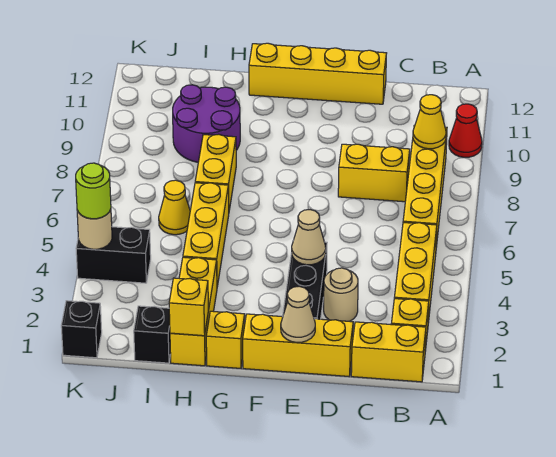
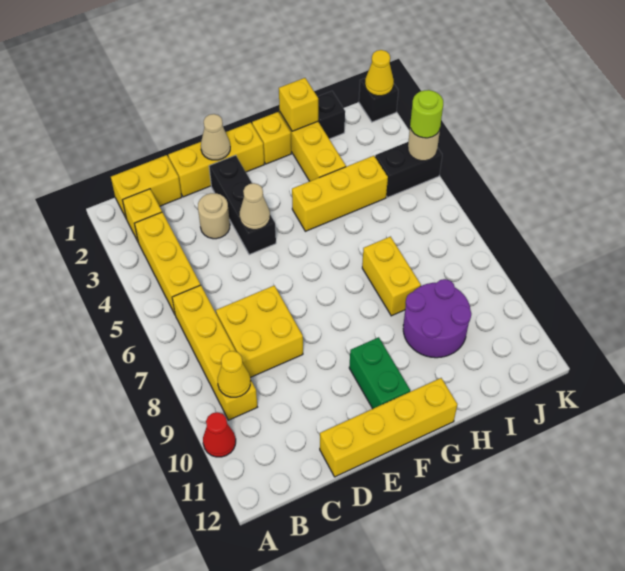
yellow 1x2 brick [338,144,410,202] -> yellow 2x2 brick [216,285,303,378]
none -> green 1x2 brick [349,337,410,409]
yellow 1x3 brick [183,183,229,286] -> yellow 1x3 brick turned to [292,156,388,231]
yellow 1x1 cone [159,180,190,235] -> yellow 1x1 cone moved to [365,50,394,96]

